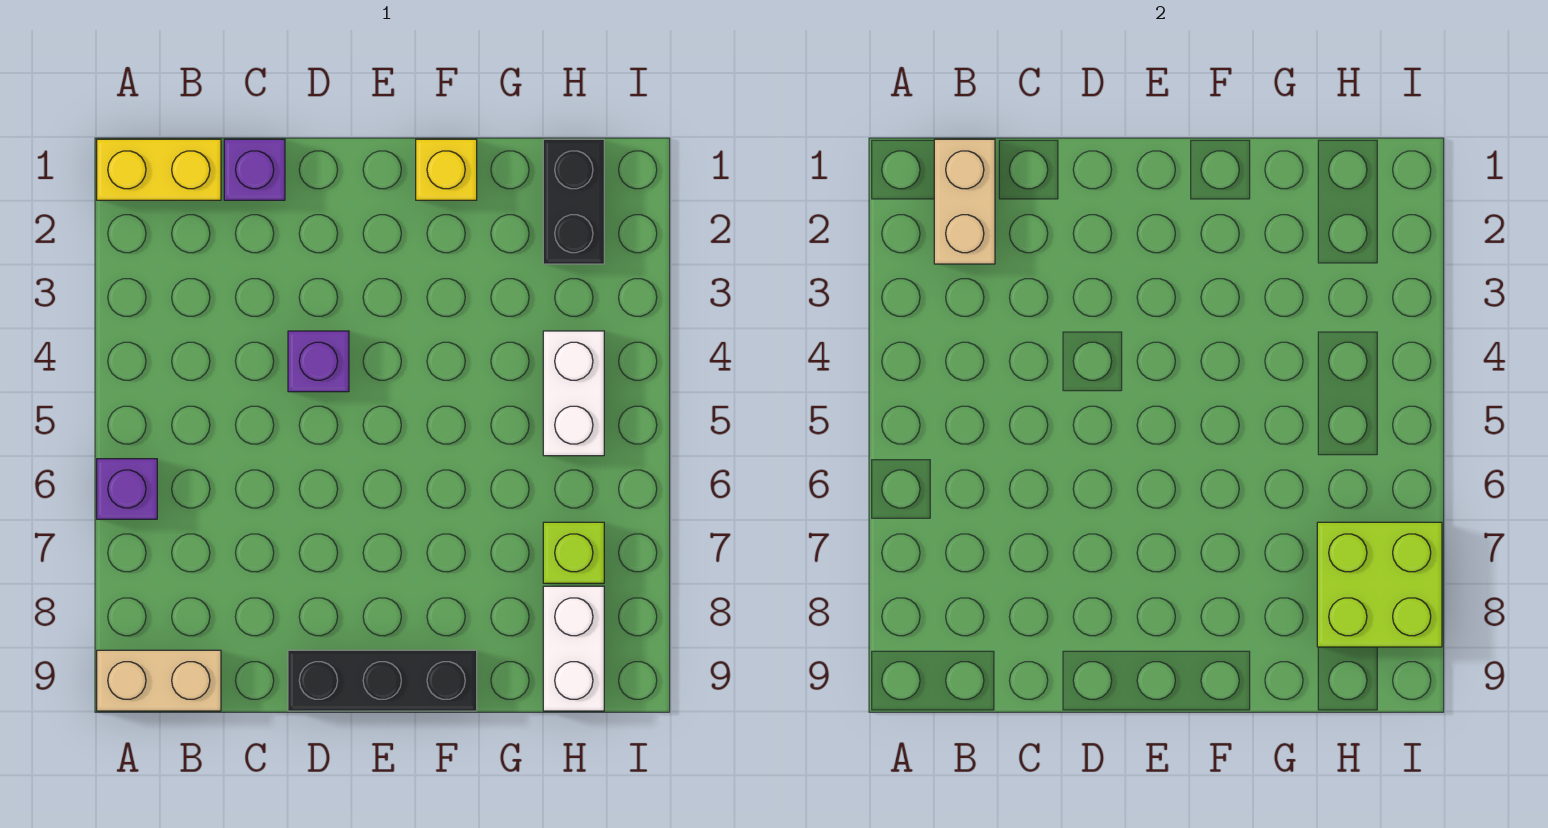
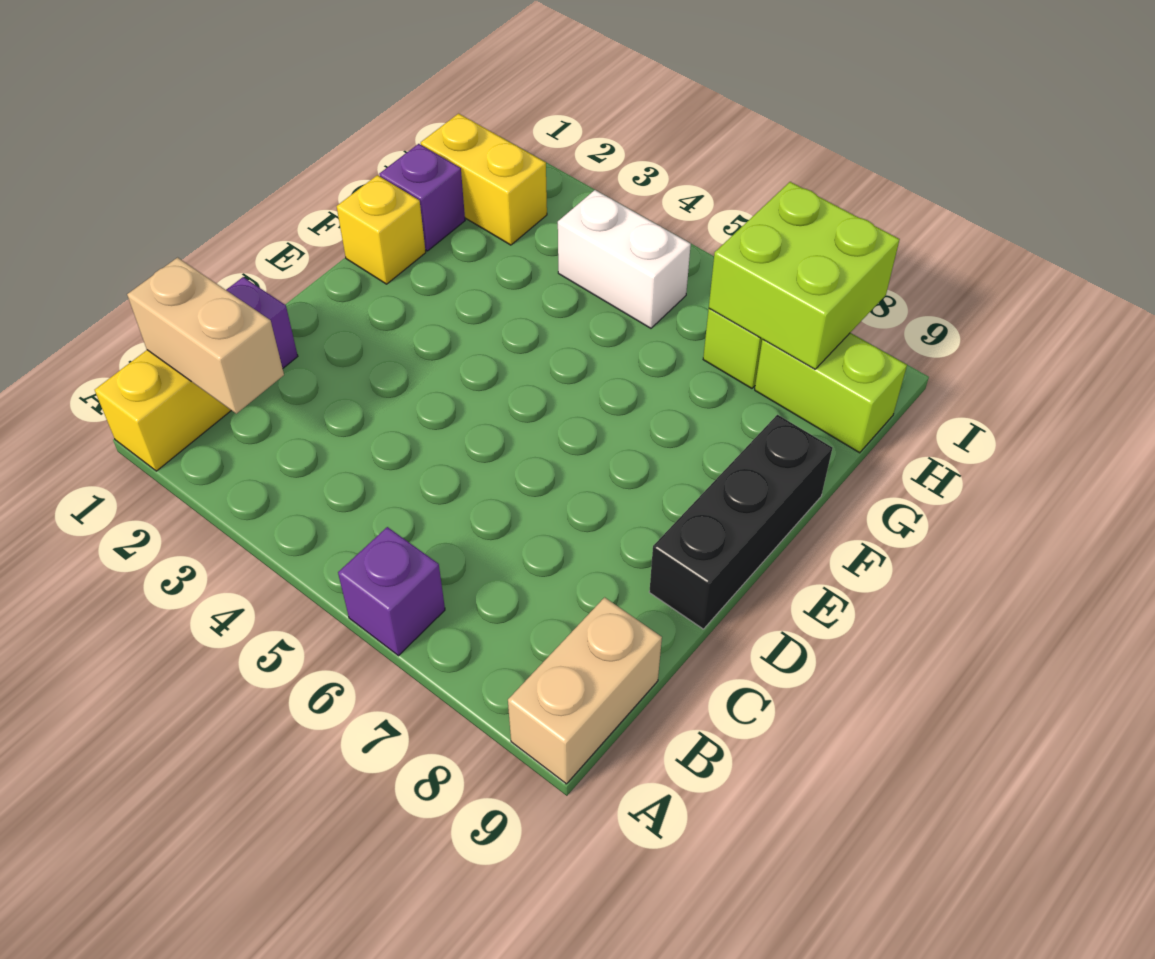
purple 1x1 brick [288,331,349,392] -> purple 1x1 brick moved to [379,144,465,251]
black 1x2 brick [543,139,604,264] -> yellow 1x2 brick [421,114,547,245]
white 1x2 brick [543,586,604,711] -> lime 1x2 brick [755,333,907,453]

